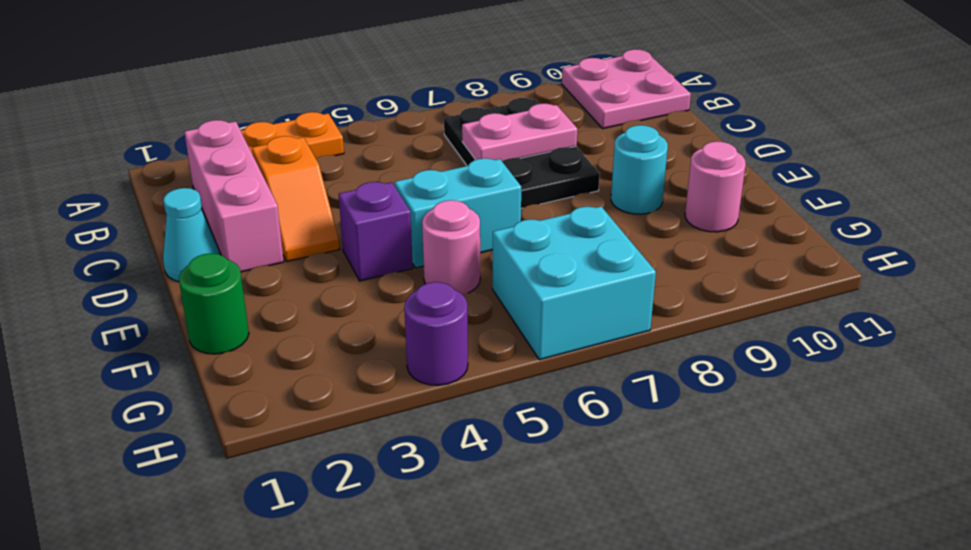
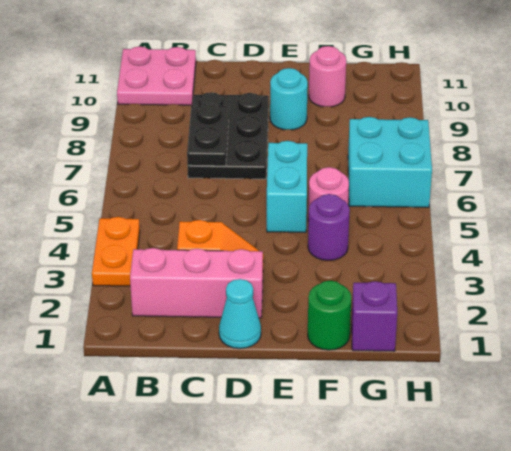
black 2x3 plate [444,98,600,208] -> black 2x3 plate turned to [188,92,269,179]
pink 1x2 plate [462,104,577,161] -> black 1x2 plate [187,103,229,166]
purple 1x1 brick [339,182,413,281] -> purple 1x1 brick moved to [352,281,397,351]
purple 1x1 round brick [404,282,468,385] -> purple 1x1 round brick moved to [308,194,350,261]

